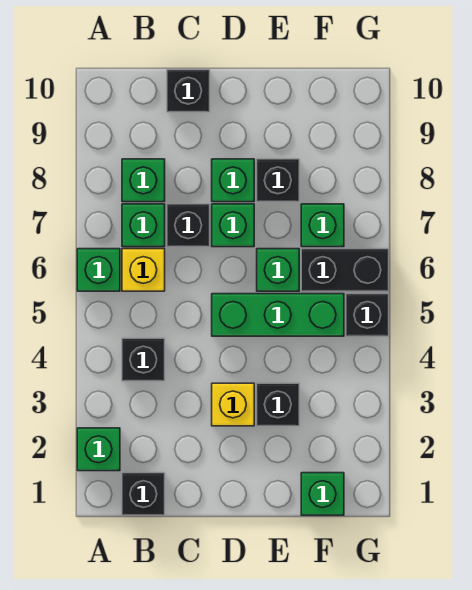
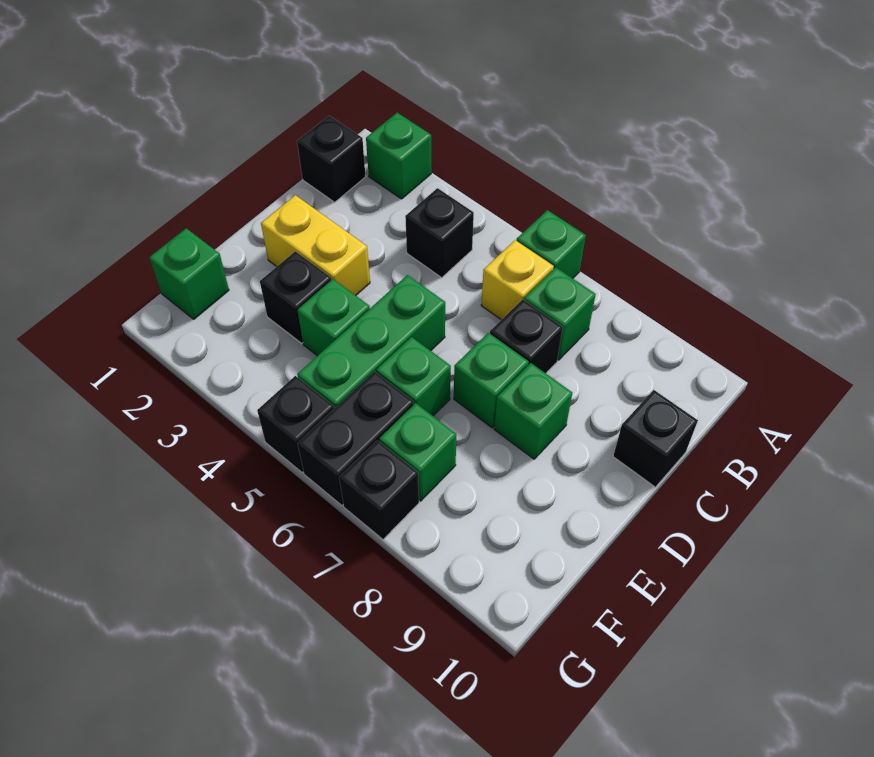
green 1x1 brick [122,159,165,202] -> green 1x1 brick moved to [297,279,370,356]
yellow 1x1 brick [212,383,254,426] -> yellow 1x2 brick [261,195,370,295]
black 1x1 brick [257,159,299,202] -> black 1x1 brick moved to [339,440,419,539]

